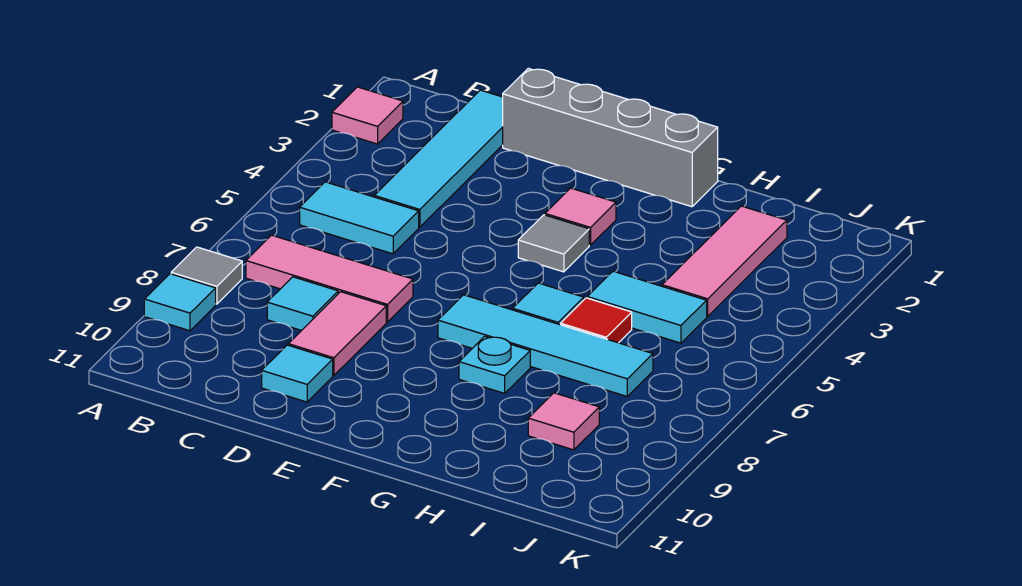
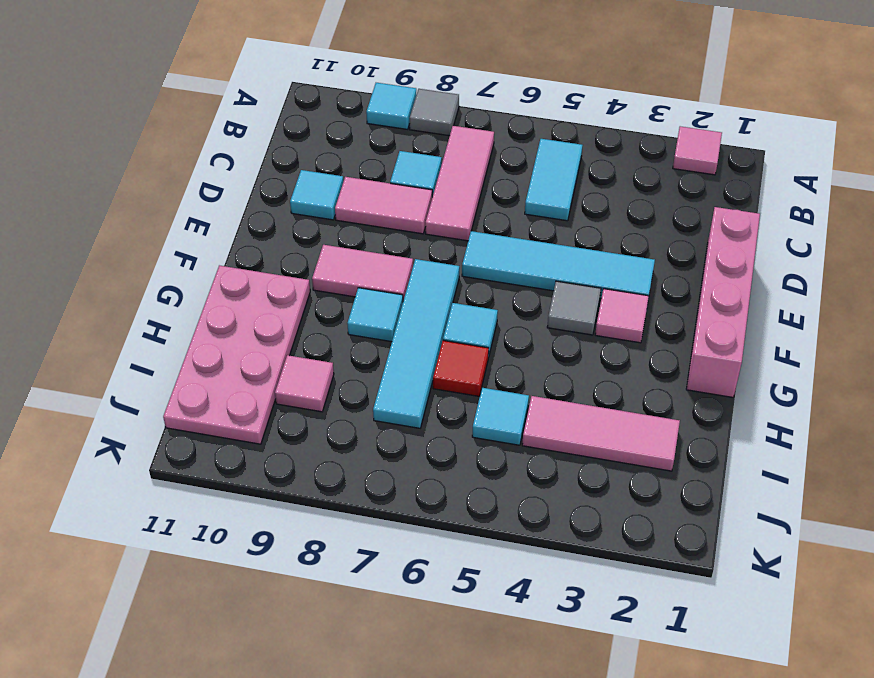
cyan 1x4 tile [374,90,503,227] -> cyan 1x4 tile moved to [462,231,655,298]
grey 1x4 brick [503,68,718,207] -> pink 1x4 brick [686,207,760,397]
none -> pink 1x2 tile [312,245,413,301]
cyan 1x1 plate [459,336,530,393] -> cyan 1x1 tile [347,288,403,342]
none -> pink 2x4 plate [163,265,310,444]
cyan 1x2 tile [587,271,707,343] -> cyan 1x1 tile [472,388,529,445]

